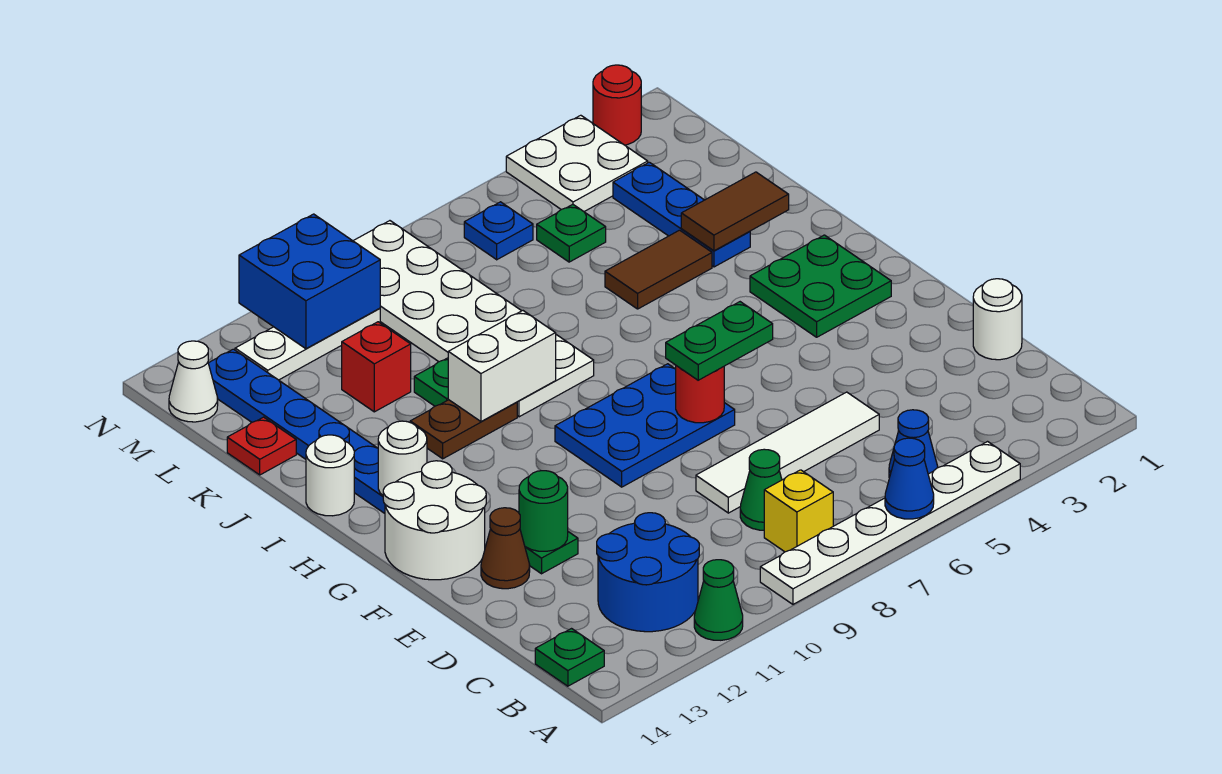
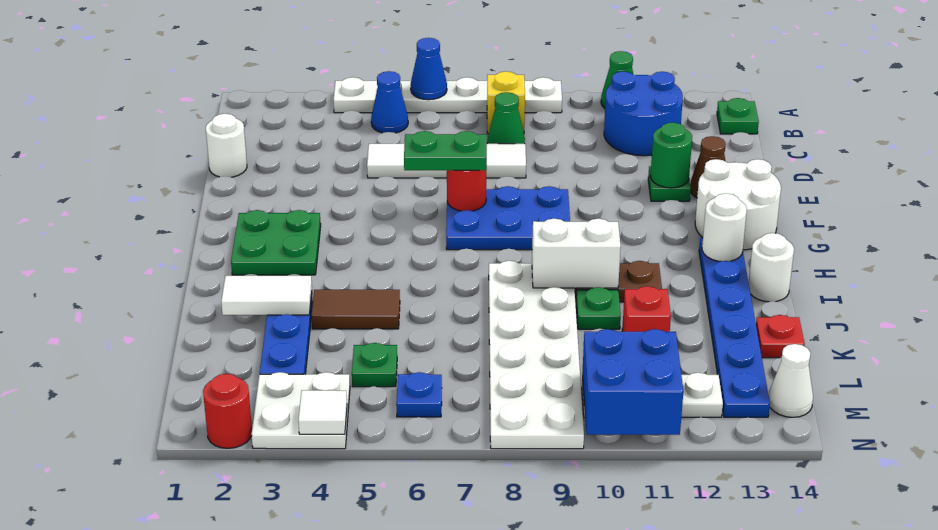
brown 1x2 tile [681,172,789,251] -> white 1x2 tile [221,276,312,315]
none -> white 1x1 tile [298,390,347,434]

